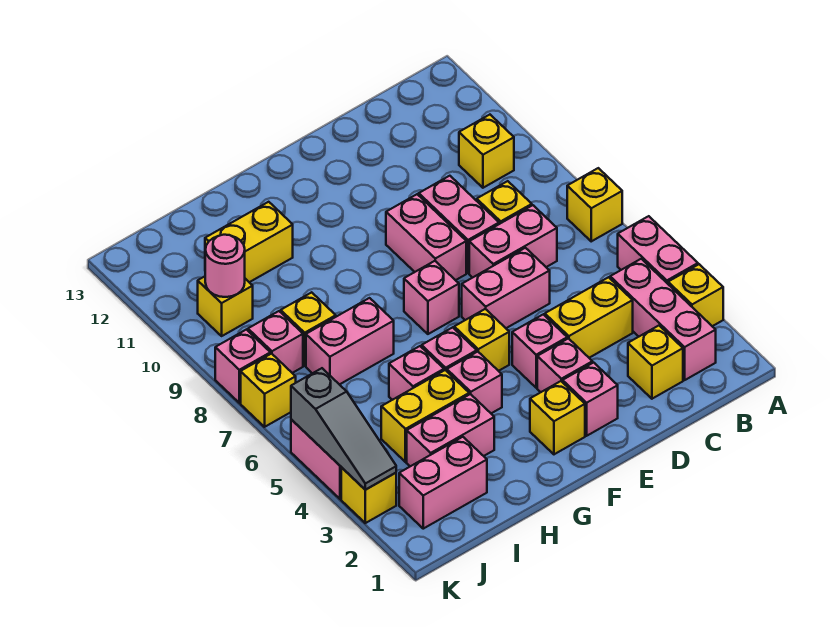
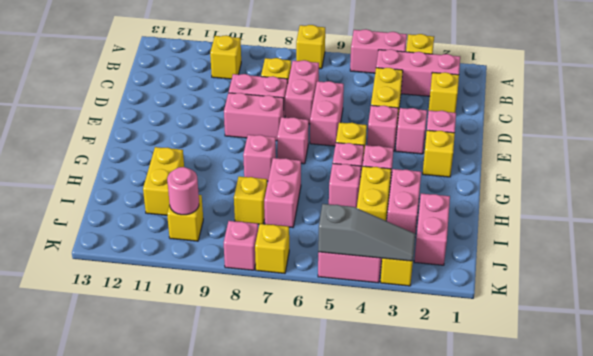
pink 1x1 brick [248,311,303,373] -> pink 1x1 brick moved to [243,135,276,181]

